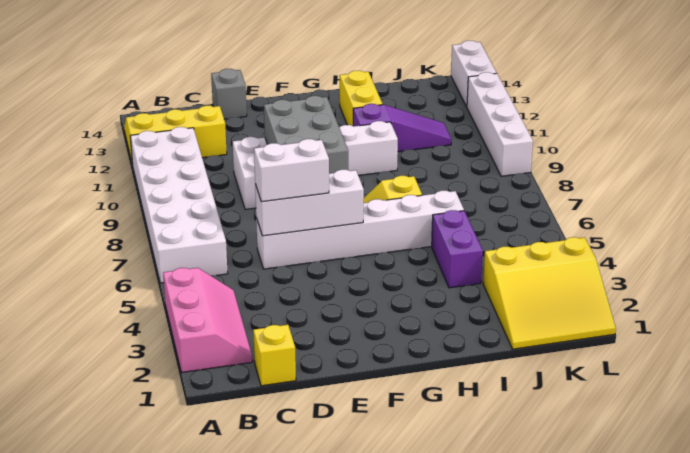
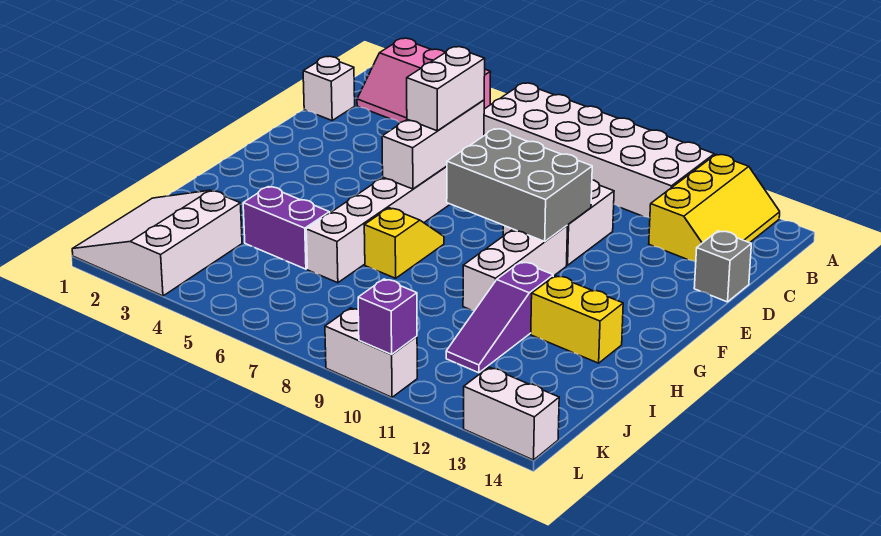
yellow 1x1 brick [253,325,296,386] -> white 1x1 brick [303,56,355,120]
yellow 3x3 slope [483,237,616,349] -> white 3x3 slope [72,190,242,296]
white 1x4 brick [467,72,533,176] -> white 1x2 brick [325,308,417,397]
none -> purple 1x1 brick [358,279,417,354]

